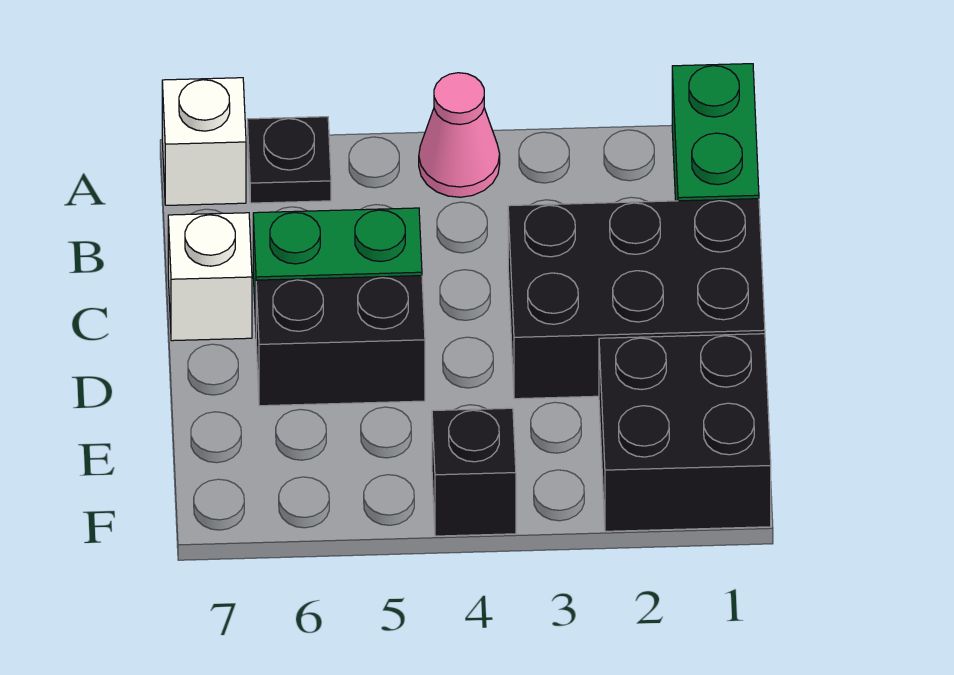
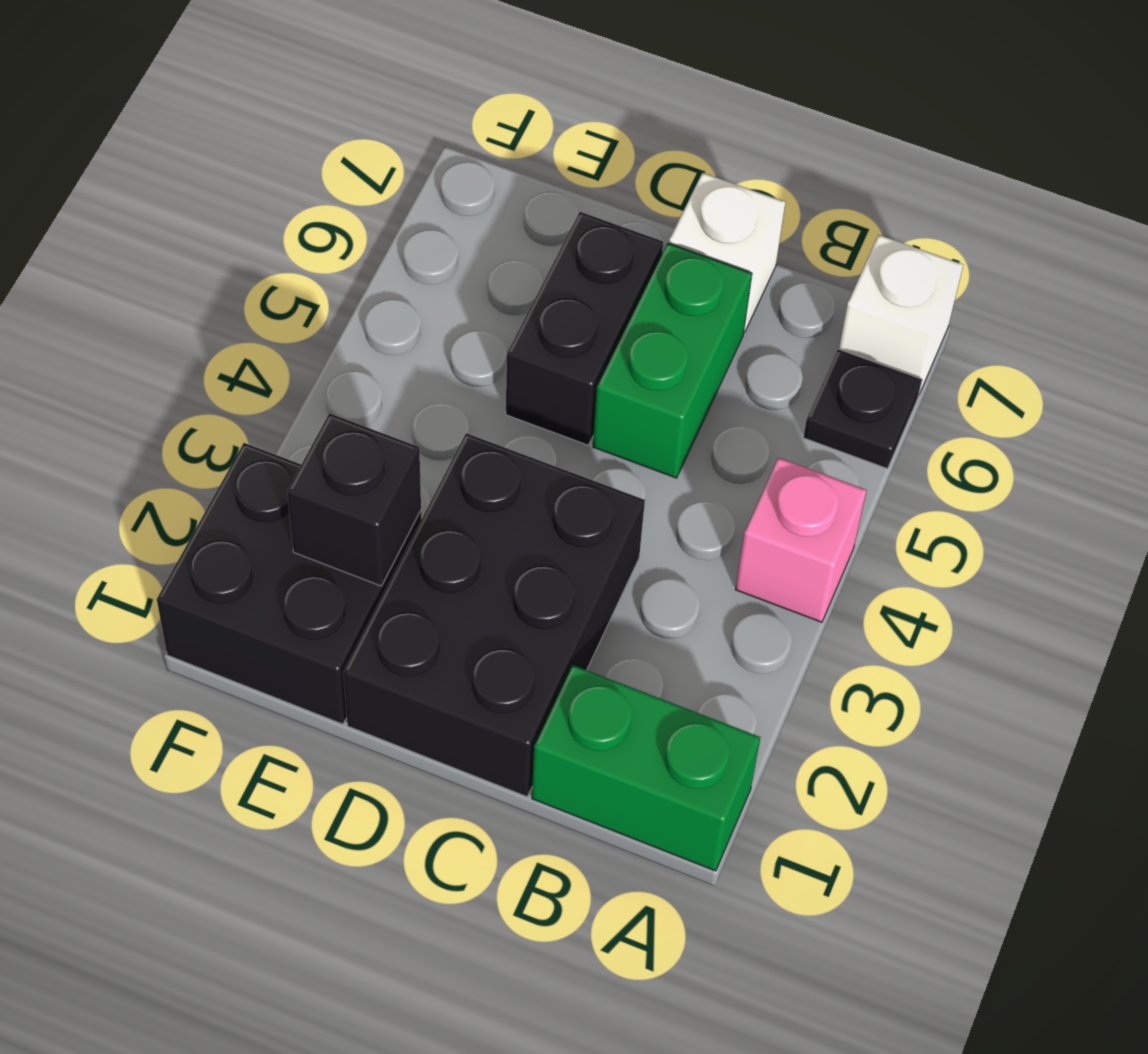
pink 1x1 cone [419,73,500,197] -> pink 1x1 brick [735,458,867,622]
black 1x1 brick [432,408,516,536] -> black 1x1 brick moved to [287,413,421,586]

